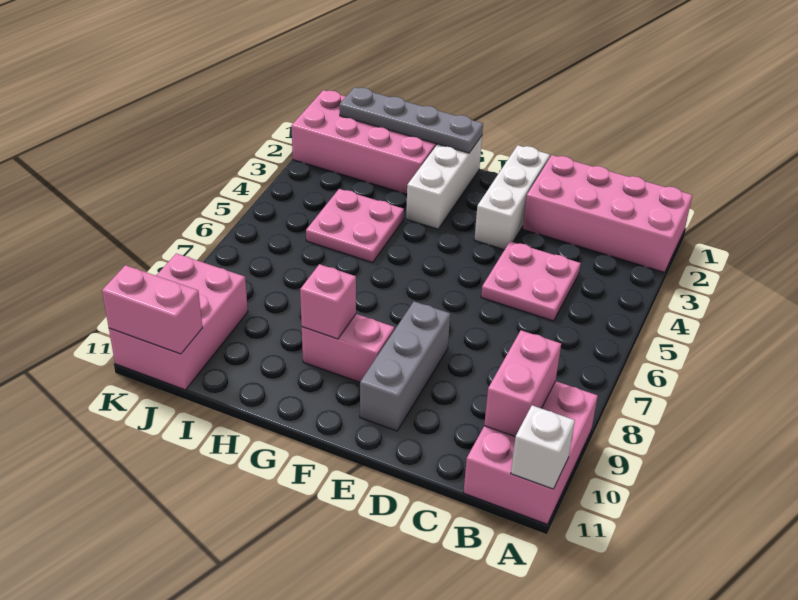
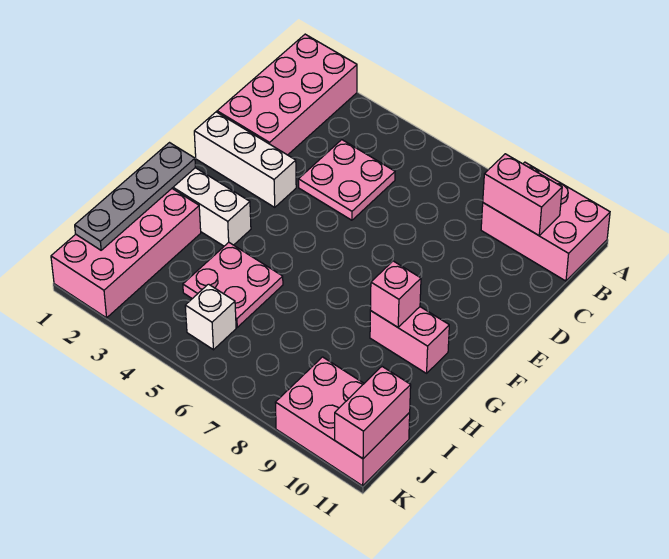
white 1x1 brick [511,405,575,489] -> white 1x1 brick moved to [185,284,236,350]
grey 1x3 brick [360,302,450,431] -> none
pink 1x2 brick [302,314,394,382] -> pink 1x2 brick turned to [370,307,449,373]

